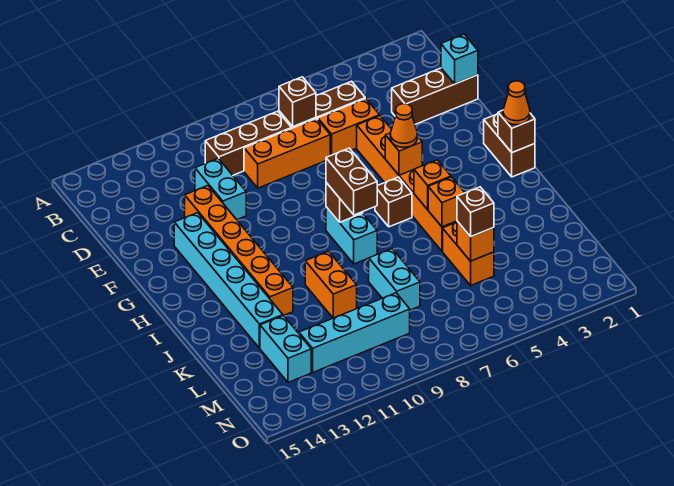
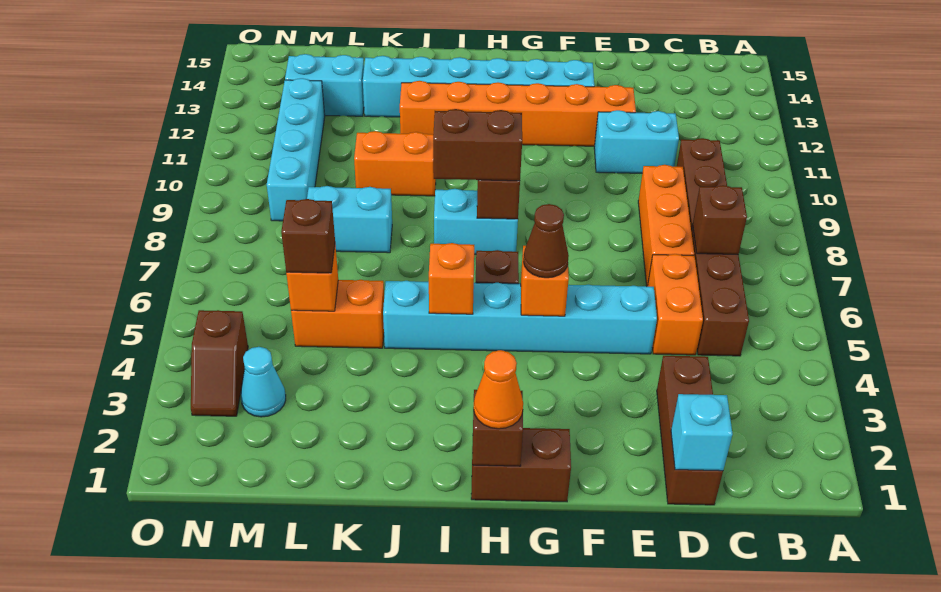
orange 1x6 brick [357,116,457,251] -> cyan 1x6 brick [383,281,657,354]
orange 1x1 cone [390,104,417,147] -> brown 1x1 cone [523,204,569,278]
orange 1x1 brick [428,177,465,227] -> none
none -> cyan 1x1 cone [241,347,286,417]
none -> brown 1x2 slope [191,310,248,416]

